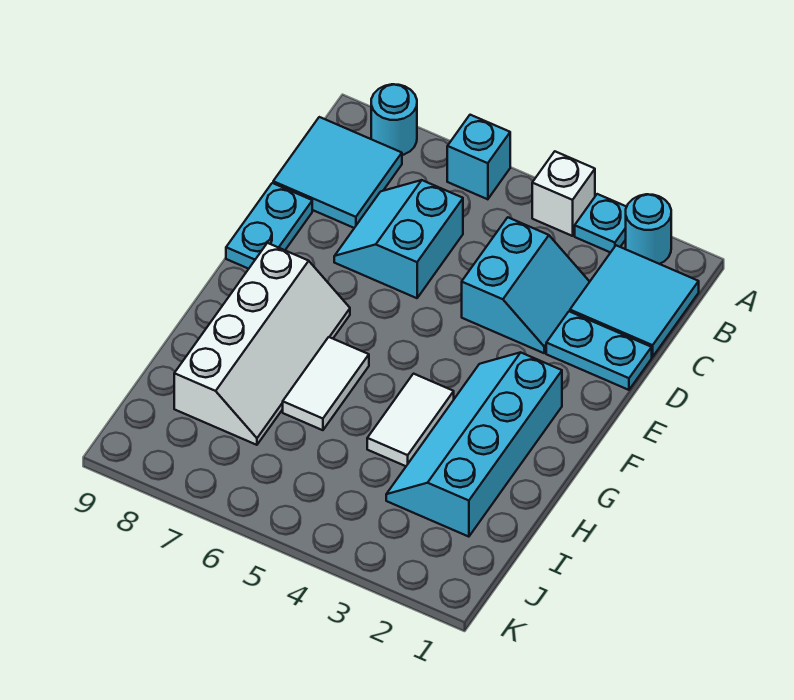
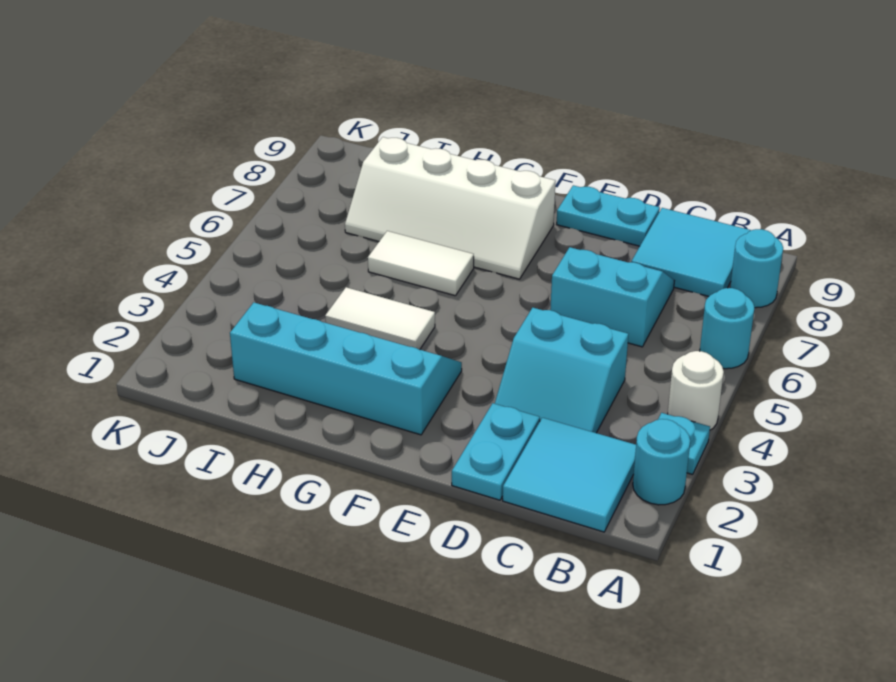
white 1x1 brick [532,152,595,236] -> white 1x1 round brick [668,351,724,430]
cyan 1x1 brick [447,115,510,199] -> cyan 1x1 round brick [700,288,755,369]

